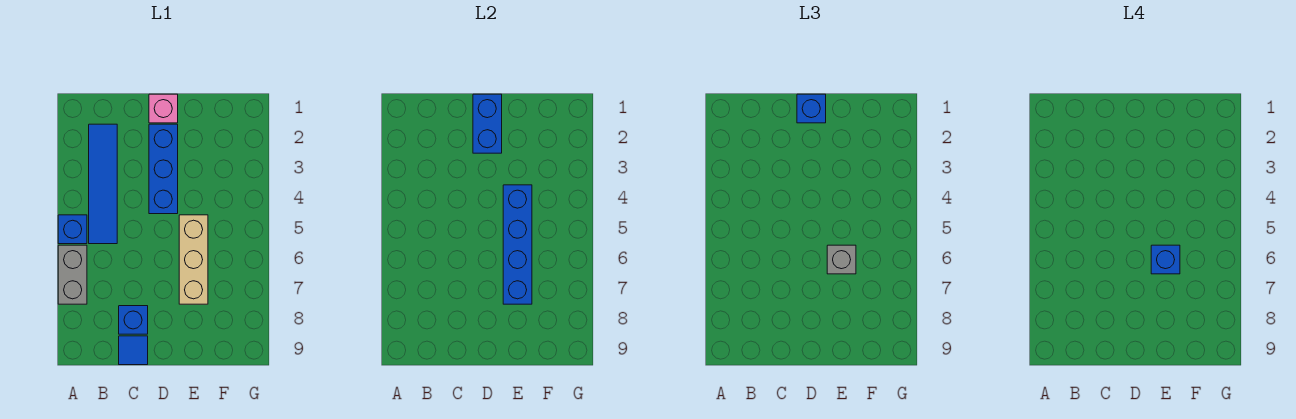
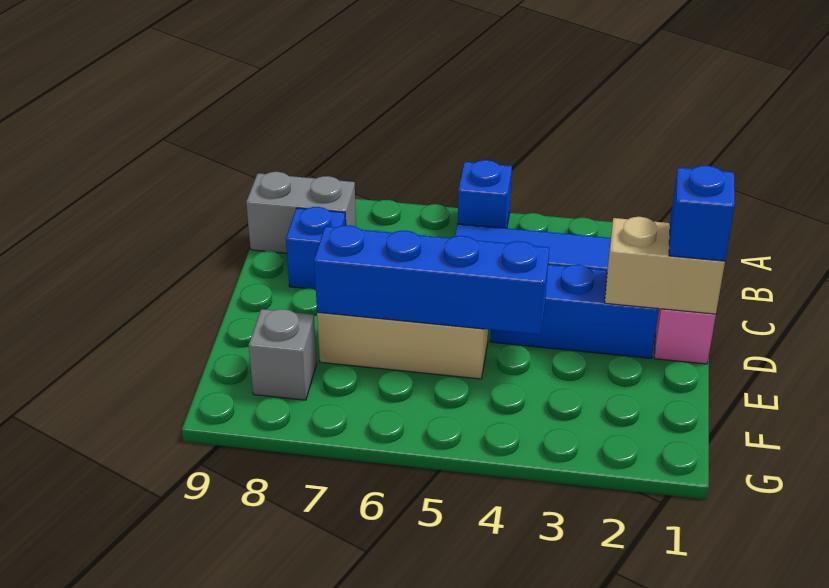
grey 1x2 brick [58,245,87,304] -> grey 1x2 brick moved to [246,172,356,253]
blue 1x1 tile [119,336,148,365] -> none
blue 1x2 brick [473,94,502,153] -> tan 1x2 brick [605,217,725,314]
grey 1x1 brick [827,245,856,274] -> grey 1x1 brick moved to [249,309,317,400]
blue 1x1 brick [1151,245,1180,274] -> none

